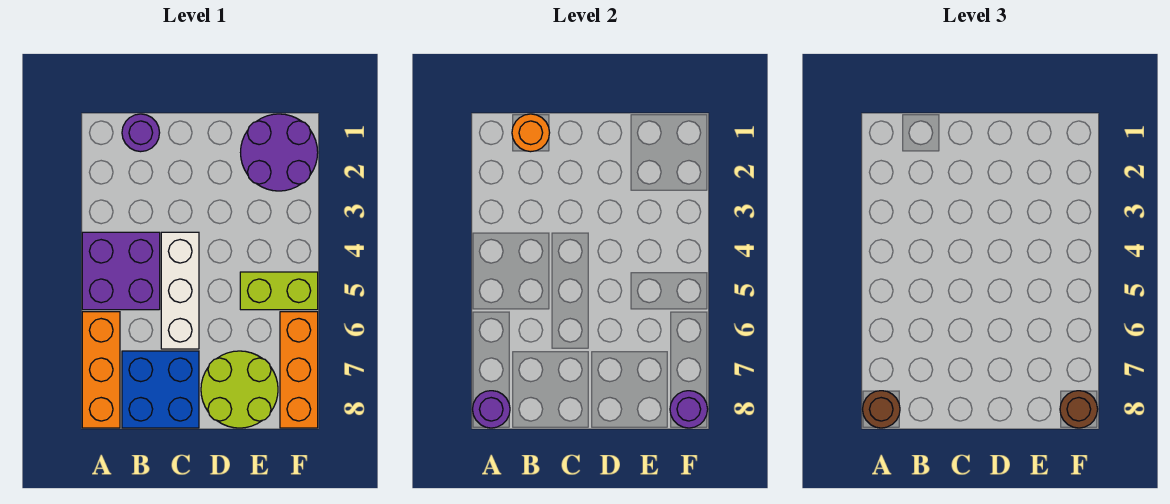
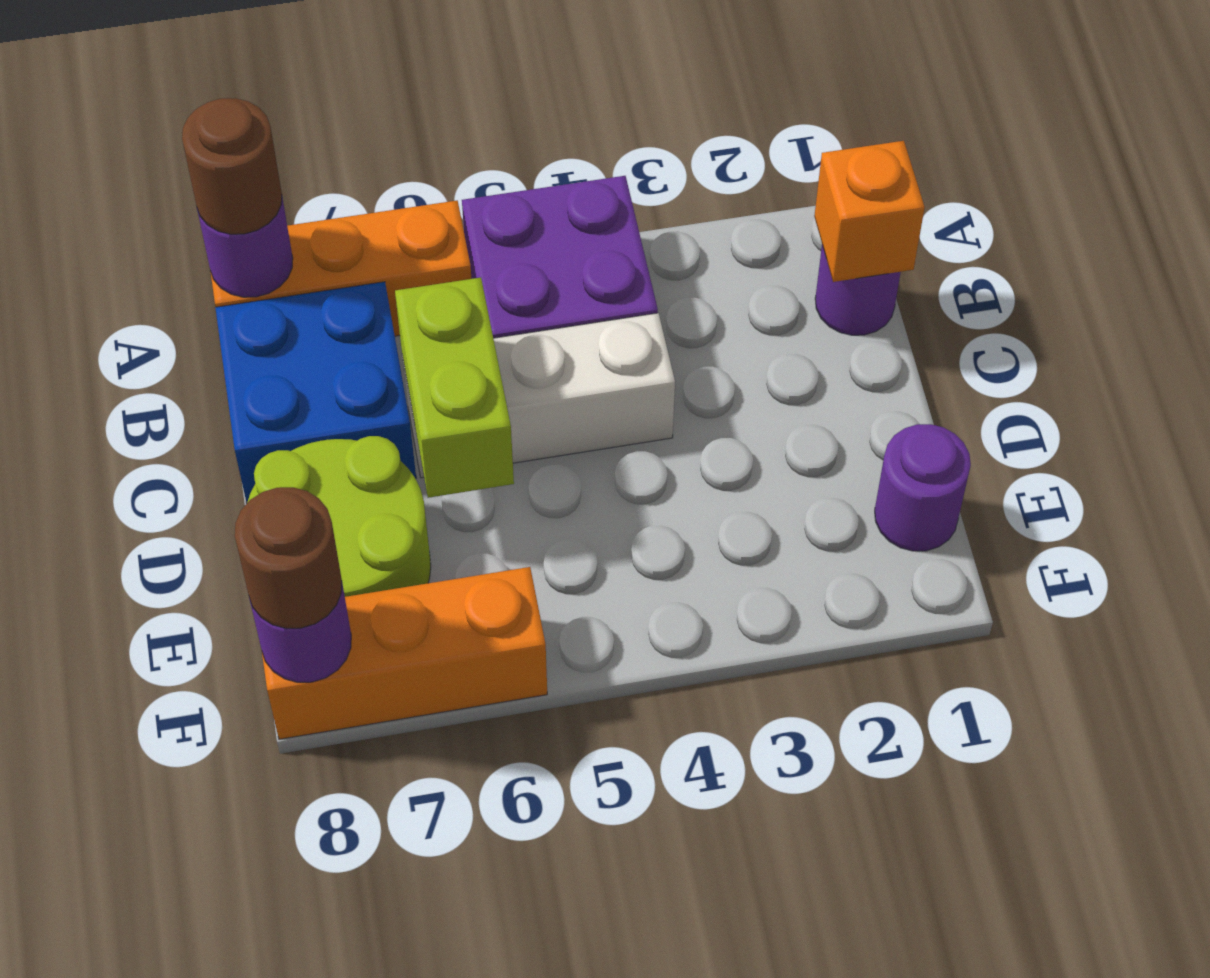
orange 1x1 round brick [512,114,550,152] -> orange 1x1 brick [814,141,925,282]
purple 2x2 round brick [241,114,318,191] -> purple 1x1 round brick [875,424,971,551]
lime 1x2 brick [240,272,318,310] -> lime 1x2 brick moved to [395,278,514,498]

